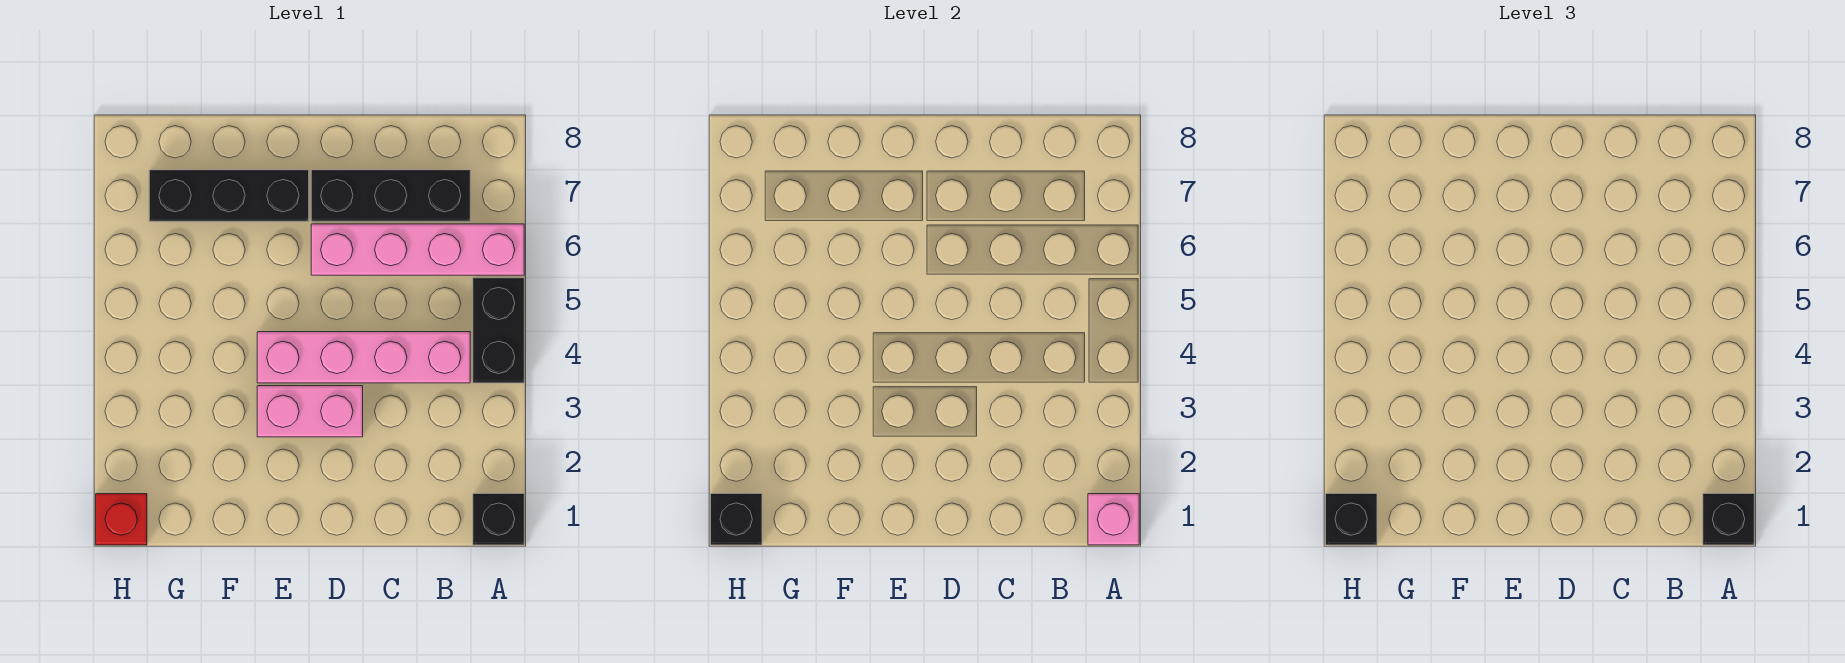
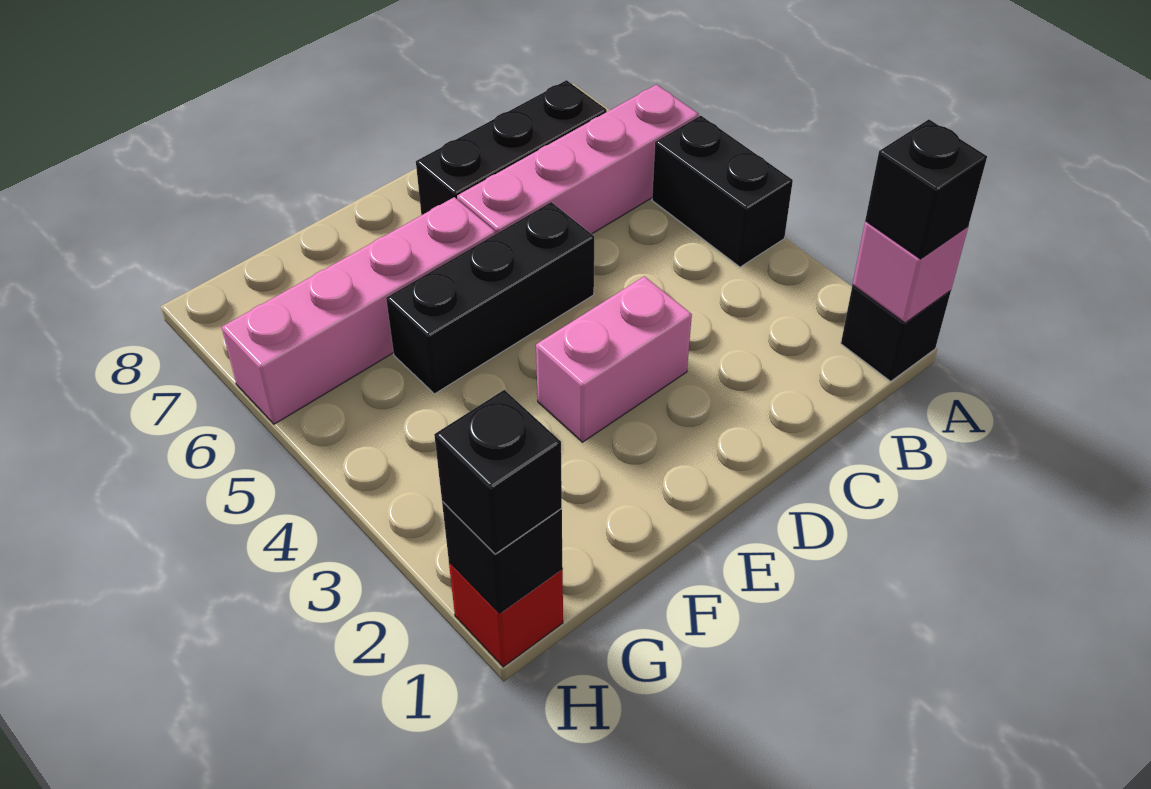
pink 1x4 brick [257,332,470,383] -> pink 1x4 brick moved to [221,197,495,424]
black 1x3 brick [149,170,309,221] -> black 1x3 brick moved to [386,202,594,394]

